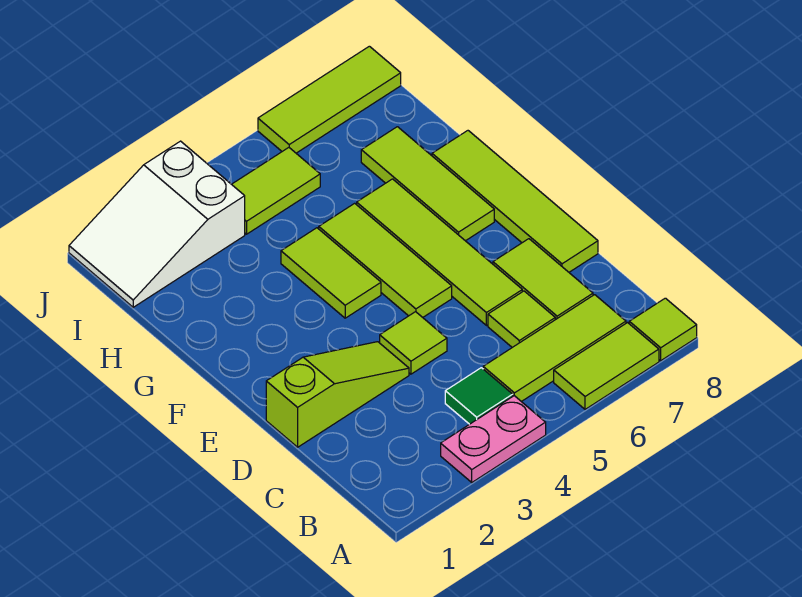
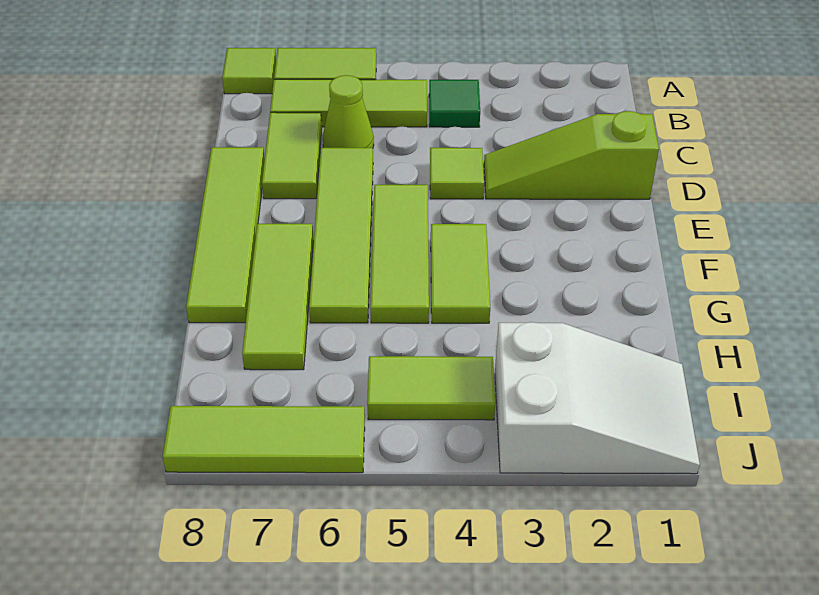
pink 1x2 plate [441,396,546,482] -> none
lime 1x1 tile [488,291,555,347] -> lime 1x1 cone [323,75,374,148]

